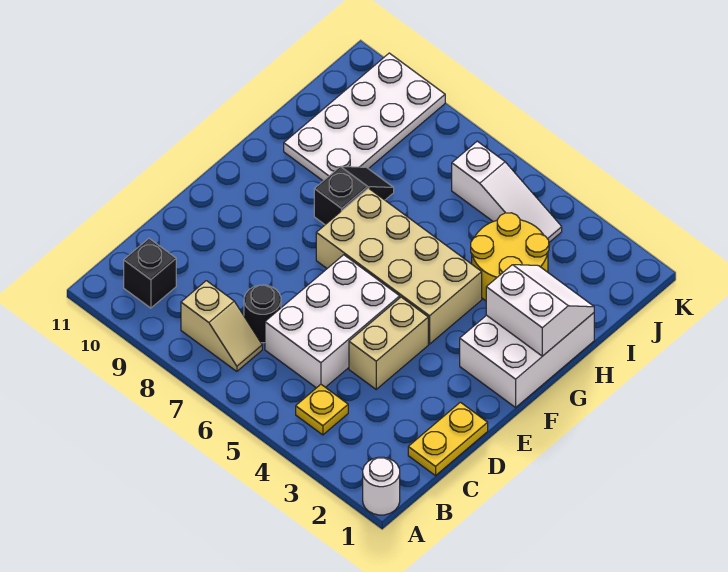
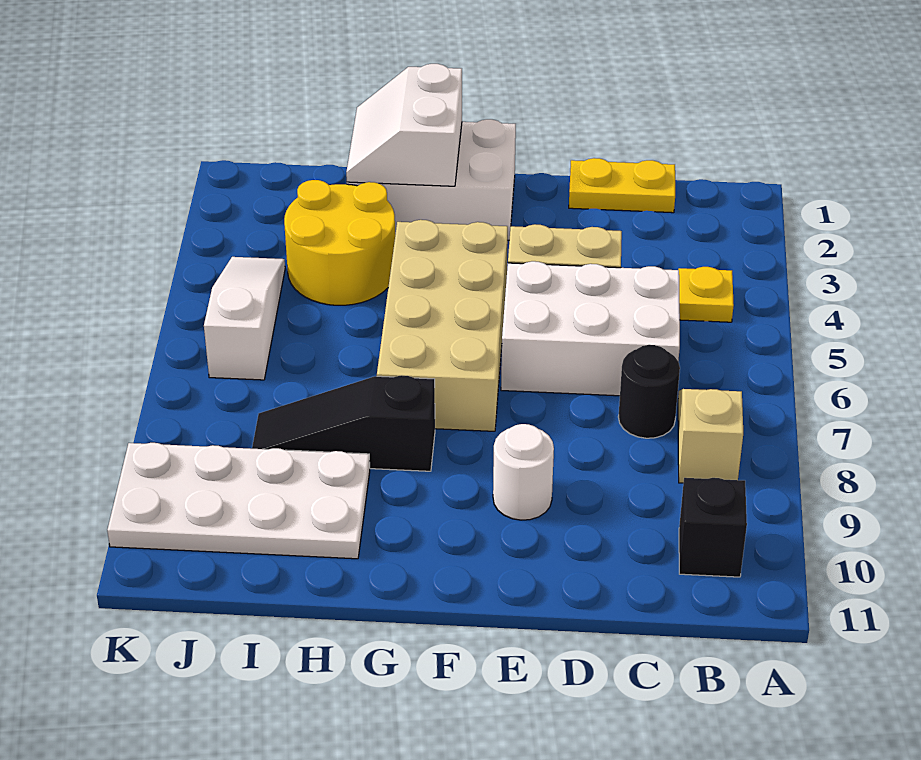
white 1x1 round brick [363,457,400,515] -> white 1x1 round brick moved to [493,424,554,520]
black 1x2 slope [314,166,394,225] -> black 1x3 slope [252,375,435,471]

